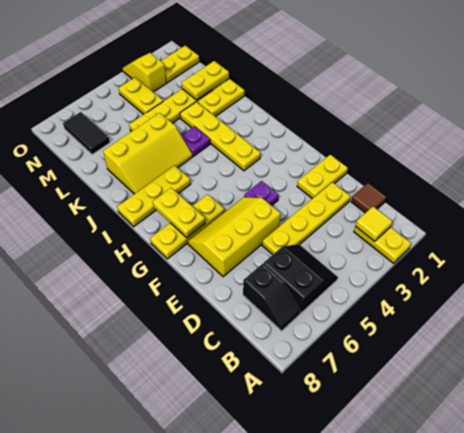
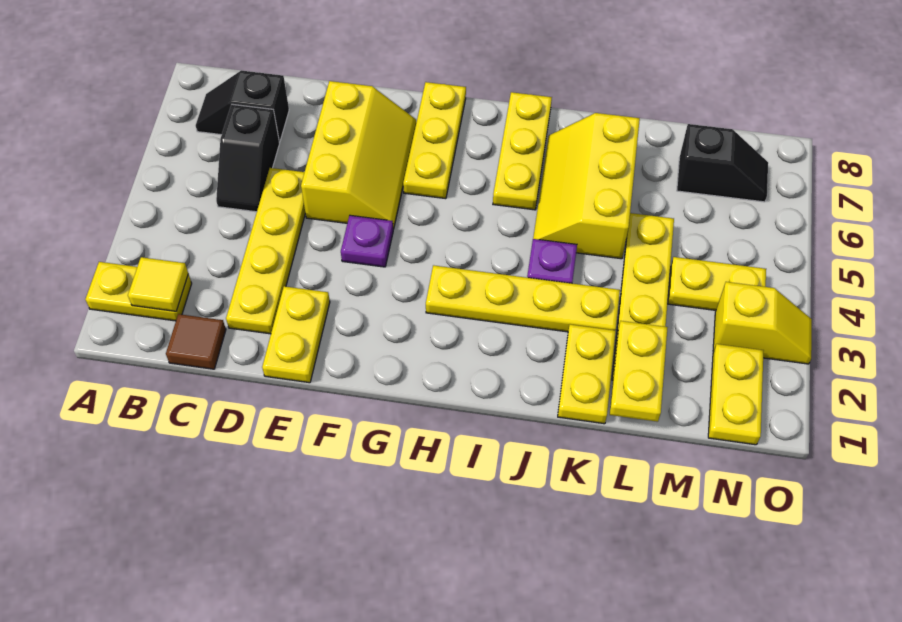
black 2x2 slope [264,244,338,313] -> black 1x2 slope [216,104,280,212]
yellow 1x2 plate [153,188,205,238] -> none
black 1x2 tile [63,112,110,155] -> black 1x2 slope [677,124,768,202]

